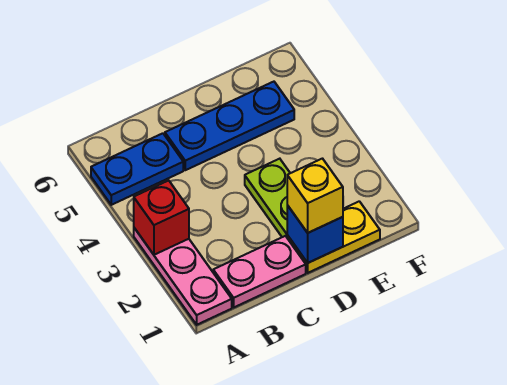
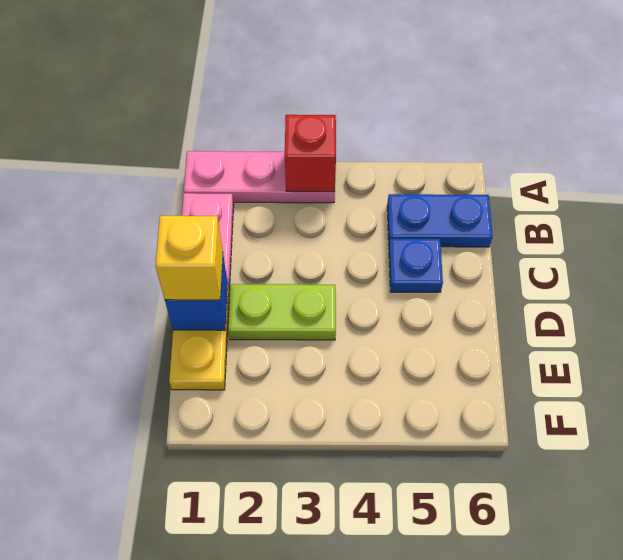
blue 1x2 plate [91,133,183,205] -> blue 1x2 plate turned to [387,194,492,247]
blue 1x3 plate [165,82,294,170] -> blue 1x1 plate [389,239,443,292]

